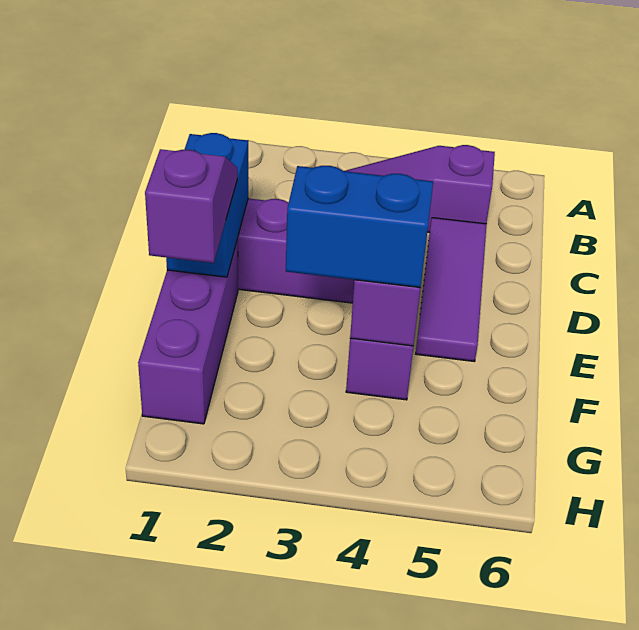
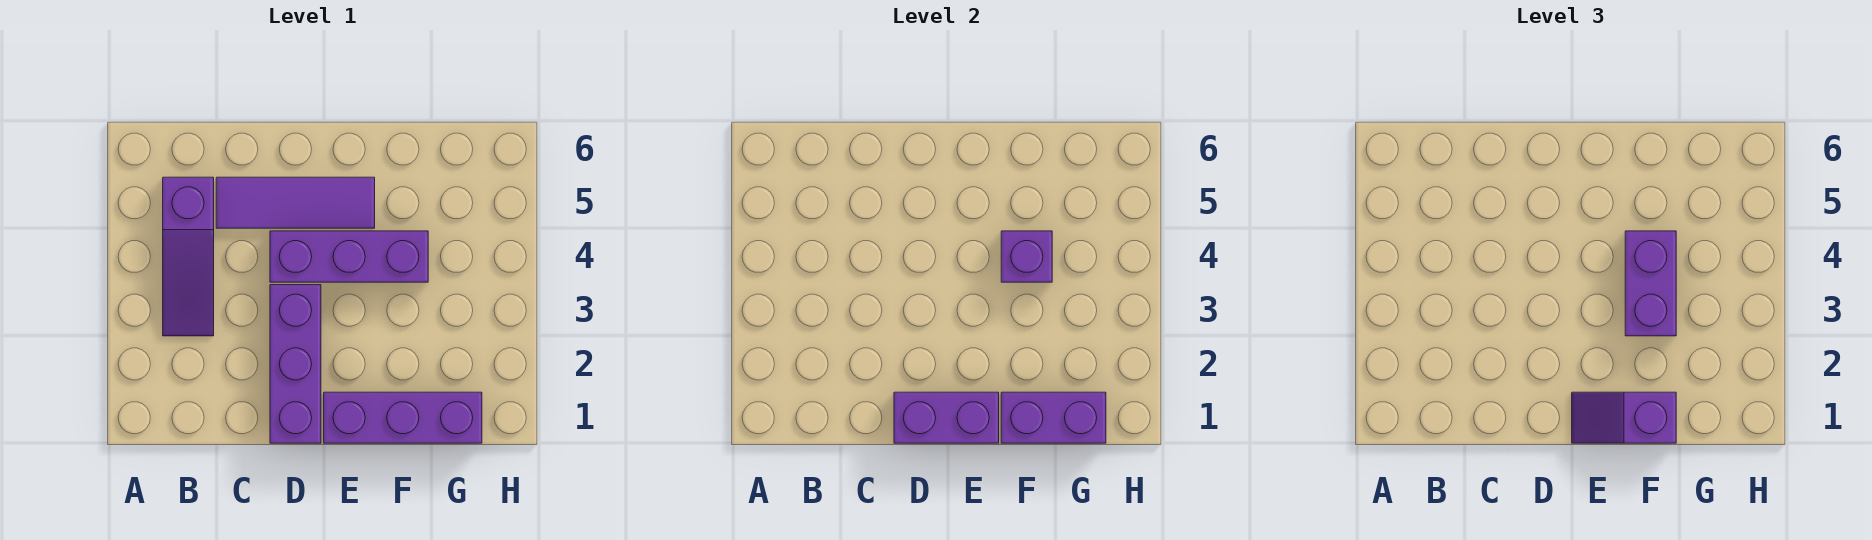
blue 1x2 brick [166,133,248,277] -> purple 1x2 brick [894,392,999,443]
none -> purple 1x2 brick [1001,392,1106,443]
blue 1x2 brick [286,166,433,288] -> purple 1x2 brick [1625,231,1676,336]

